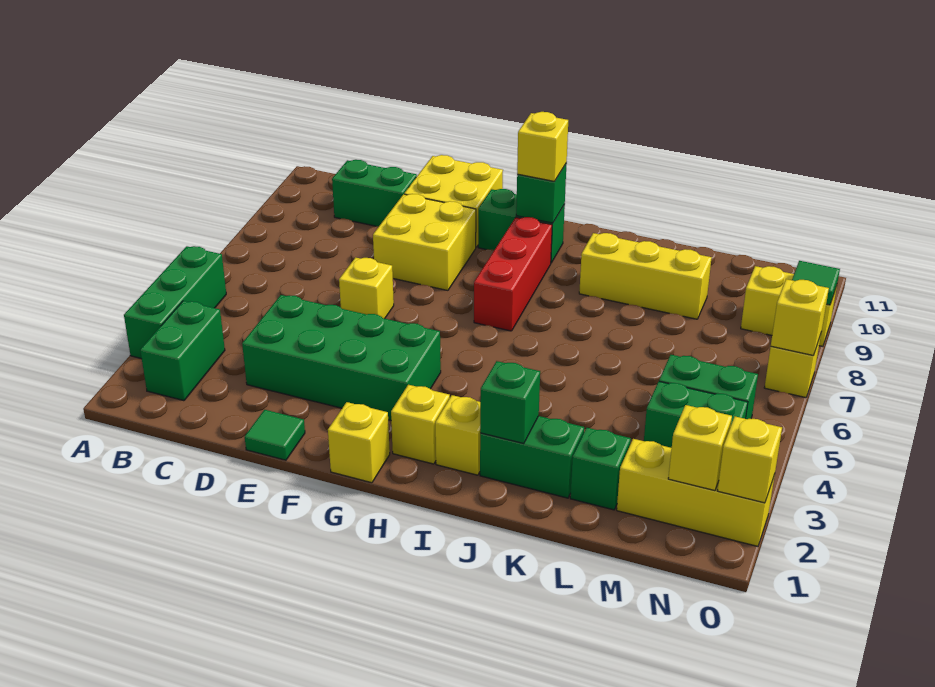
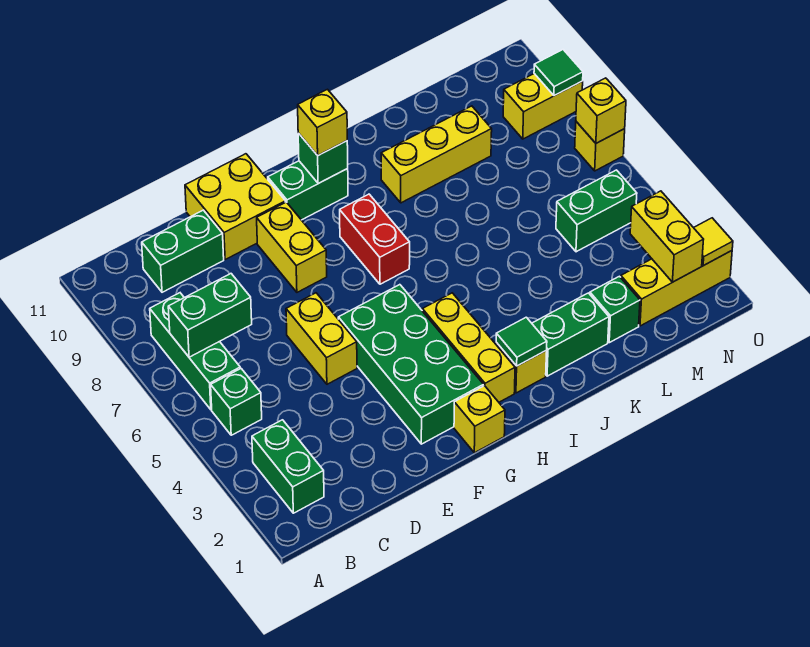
green 1x3 brick [124,246,226,359] -> green 1x3 brick moved to [150,293,240,410]
green 2x4 brick [242,295,441,420] -> green 2x4 brick turned to [338,285,484,444]
green 1x1 tile [245,410,305,460] -> green 1x1 tile moved to [496,317,547,366]
yellow 1x1 brick [339,257,394,319] -> yellow 1x2 brick [286,293,357,384]
yellow 2x2 brick [373,194,476,290] -> yellow 1x2 brick [257,202,327,292]
yellow 1x1 brick [391,385,450,464] -> yellow 1x3 brick [422,293,515,402]
red 1x3 brick [474,217,552,331] -> red 1x2 brick [340,194,410,284]
green 1x1 brick [480,361,540,444] -> green 1x1 brick moved to [211,368,262,435]
green 1x2 brick [644,381,748,448] -> green 1x2 brick moved to [168,274,252,357]
yellow 1x1 brick [668,405,732,491] -> yellow 1x2 brick [630,191,704,282]
yellow 1x1 brick [718,416,782,503] -> yellow 1x1 tile [694,218,733,266]

